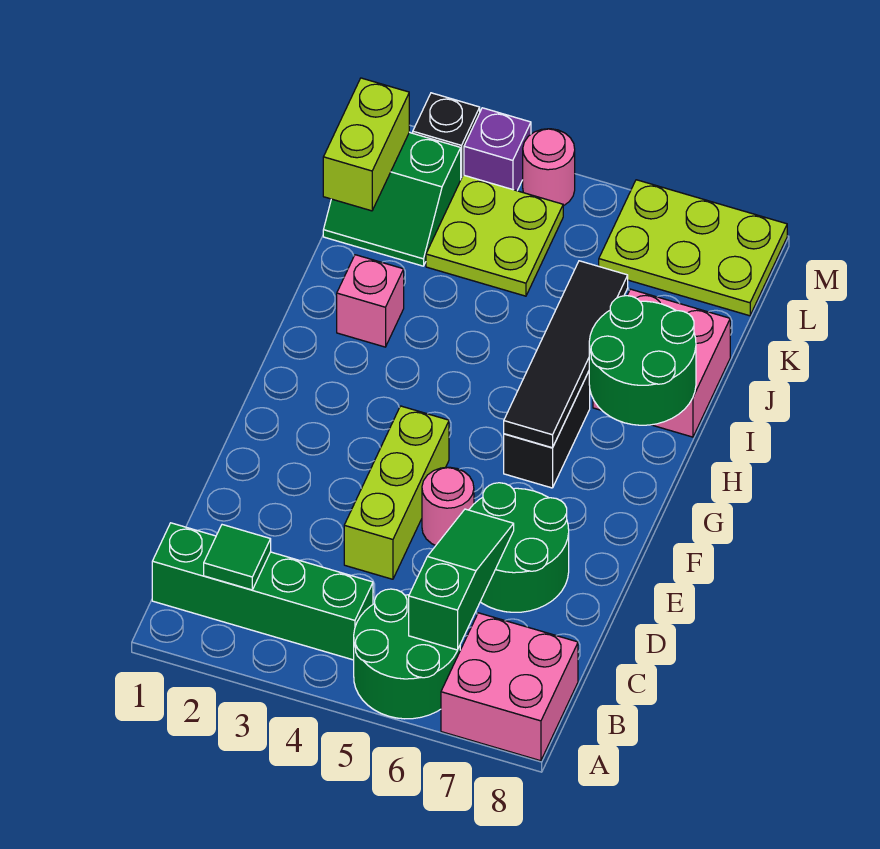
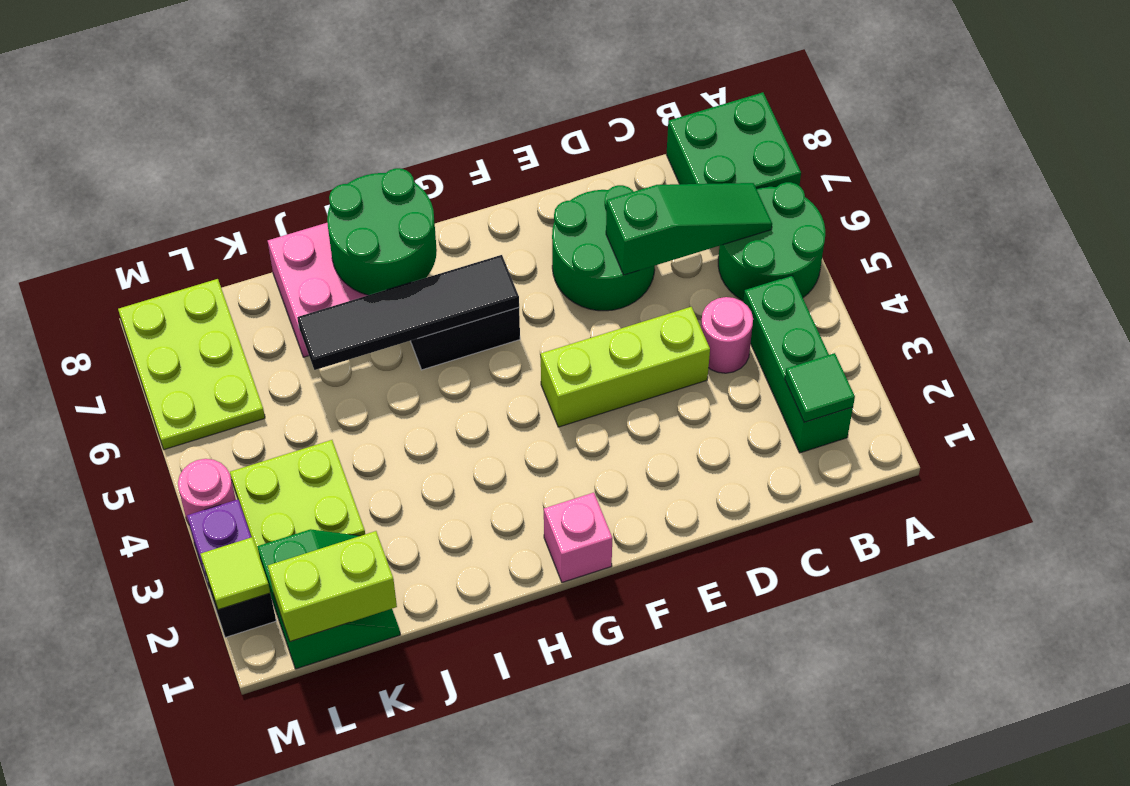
pink 2x2 brick [441,613,578,761] -> green 2x2 brick [666,92,801,189]
green 1x4 brick [152,523,373,660] -> green 1x3 brick [743,276,853,453]
green 1x3 slope [409,509,514,650] -> green 1x3 slope turned to [606,183,772,275]
pink 1x1 round brick [422,467,474,545] -> pink 1x1 round brick moved to [701,297,753,373]
pink 1x1 brick [337,255,404,347] -> pink 1x1 brick moved to [544,493,612,582]
none -> lime 1x1 tile [200,537,270,610]

